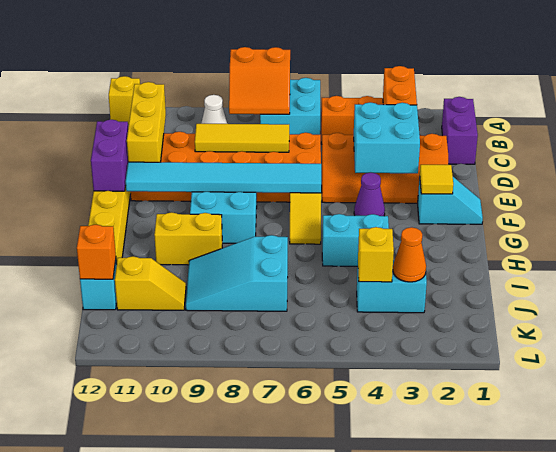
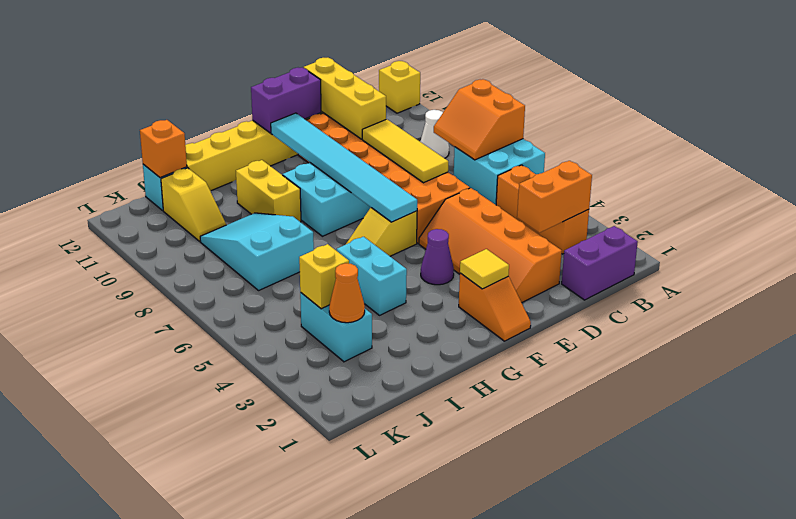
yellow 1x3 brick [127,82,166,162] -> yellow 1x3 brick turned to [304,58,386,139]
cyan 2x2 brick [354,102,420,173] -> none
cyan 1x2 slope [418,177,483,224] -> orange 1x2 slope [459,273,531,341]

